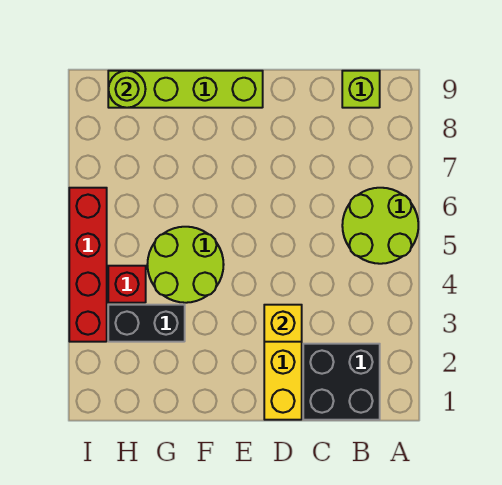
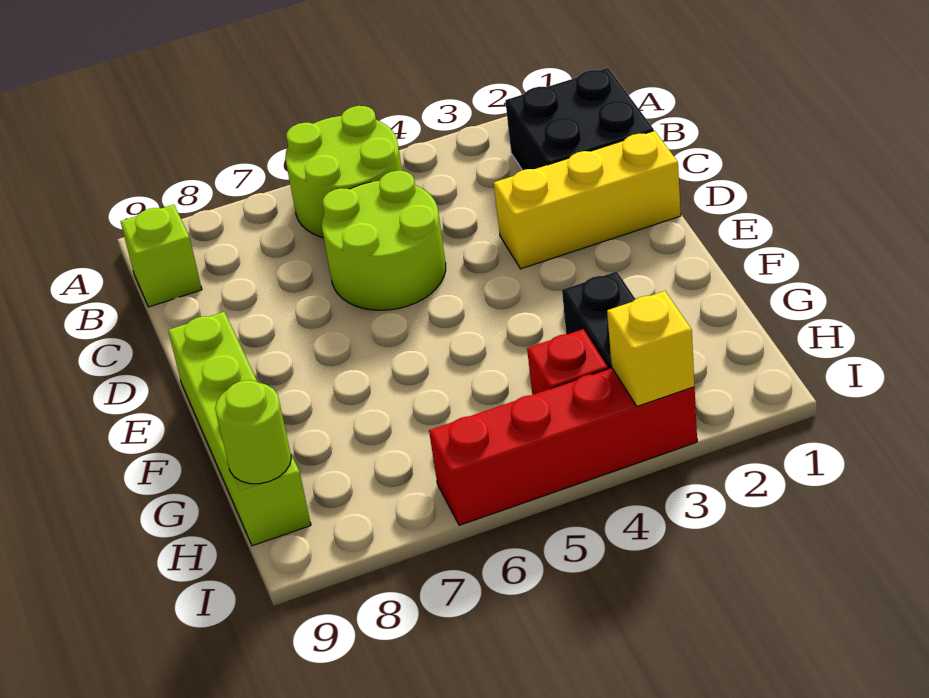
yellow 1x1 brick [264,305,302,342] -> yellow 1x1 brick moved to [607,291,695,406]
lime 2x2 round brick [147,227,224,303] -> lime 2x2 round brick moved to [322,171,446,310]

